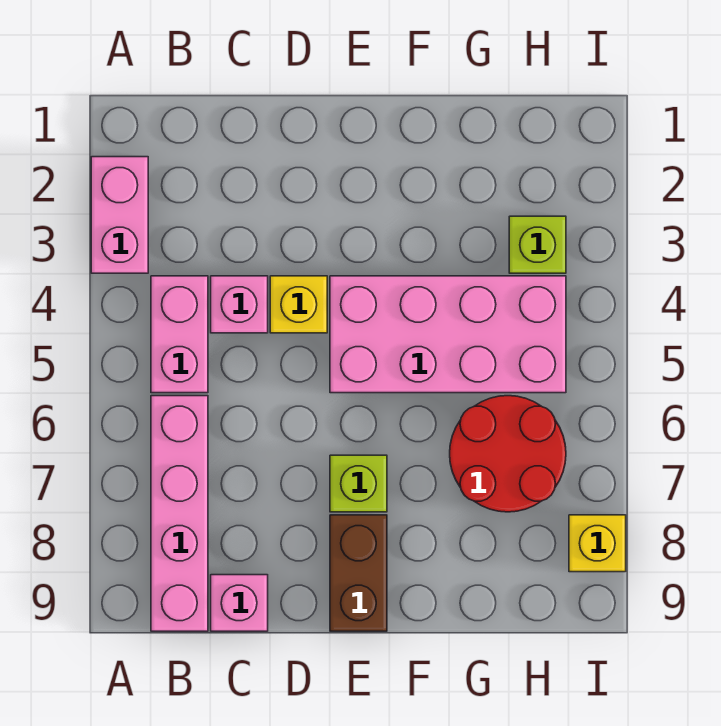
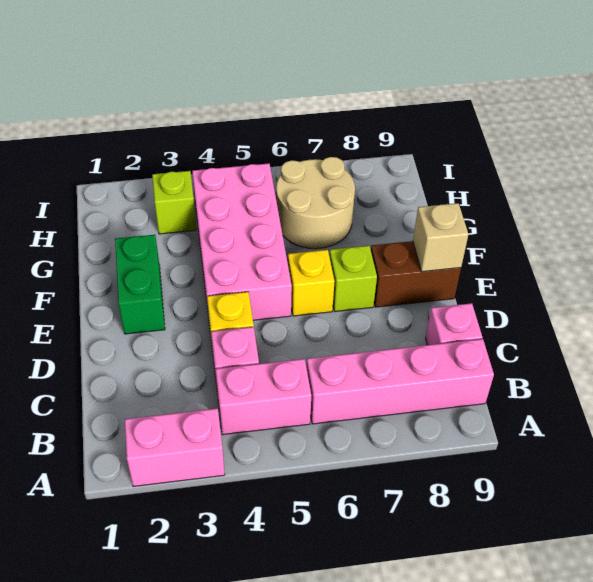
none -> green 1x2 brick [115,235,165,334]
none -> tan 1x1 brick [413,203,468,272]
red 2x2 round brick [450,396,566,512] -> tan 2x2 round brick [276,157,355,249]
yellow 1x1 brick [569,515,626,572] -> yellow 1x1 brick moved to [288,250,335,316]

